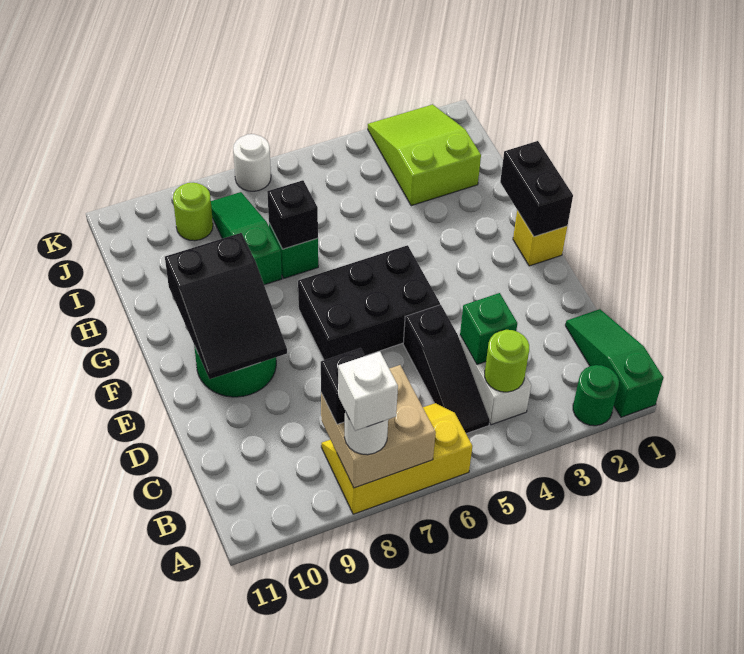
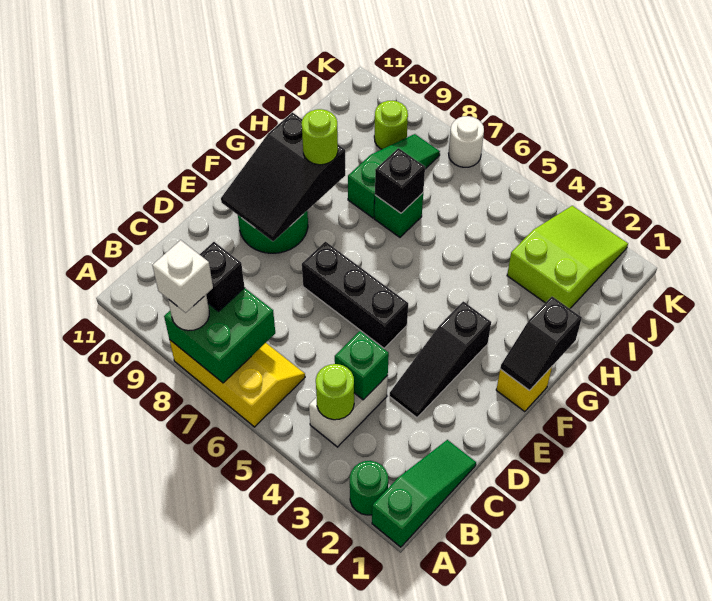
tan 2x2 brick [321,365,436,488] -> green 2x2 brick [164,288,275,383]
black 1x3 slope [403,305,490,434] -> black 1x3 slope moved to [389,301,491,418]
black 2x3 brick [298,245,440,360] -> black 1x3 brick [302,242,408,348]
black 1x2 brick [500,141,573,237] -> black 1x2 slope [500,297,582,391]
none -> lime 1x1 round brick [302,109,338,165]

